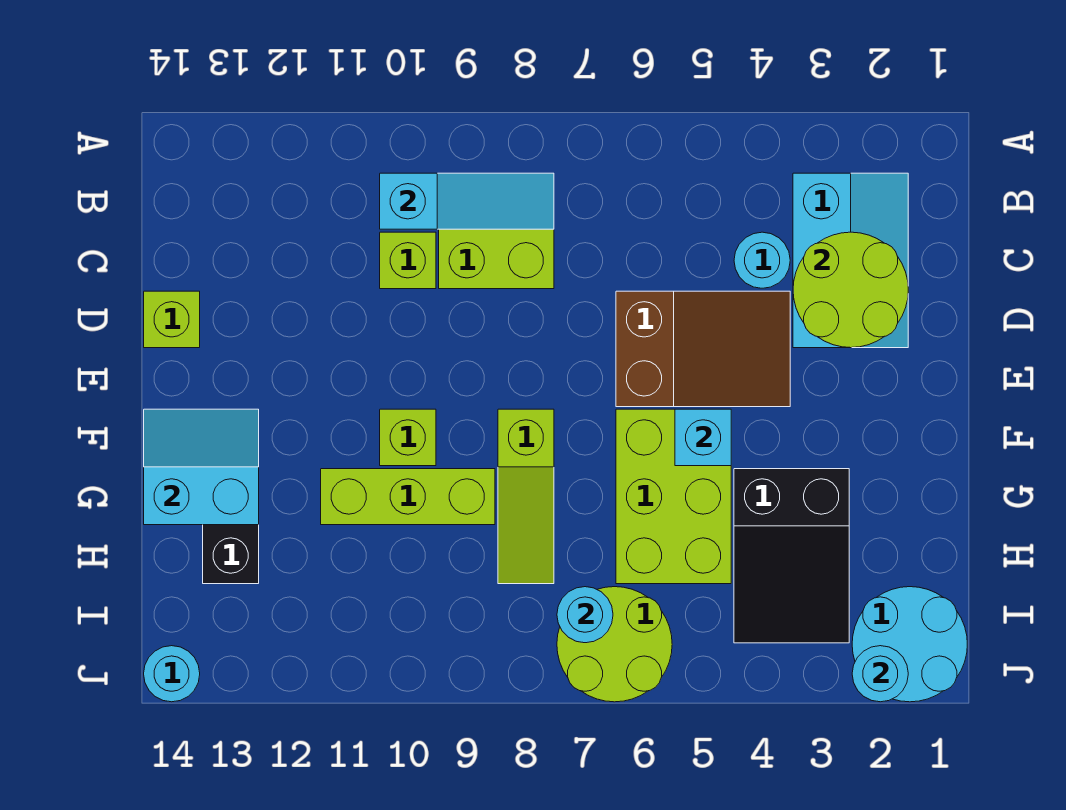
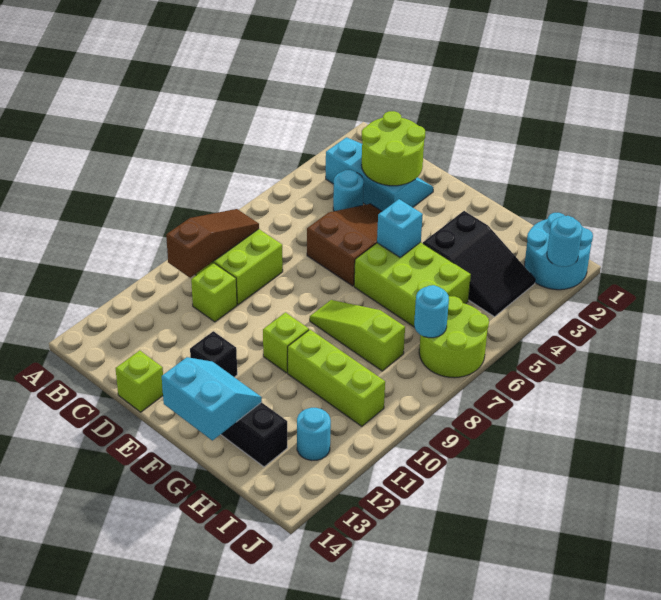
cyan 1x3 slope [380,173,554,229] -> brown 1x3 slope [166,209,259,278]
none -> black 1x1 brick [190,331,237,377]
lime 1x3 slope [498,409,554,584] -> lime 1x3 slope turned to [310,300,405,371]
cyan 2x2 slope [144,409,259,525] -> cyan 2x2 slope turned to [162,357,262,440]
lime 1x3 brick [321,469,495,525] -> lime 1x3 brick turned to [288,330,385,426]
cyan 1x1 round brick [144,646,200,702] -> cyan 1x1 round brick moved to [297,408,331,461]

